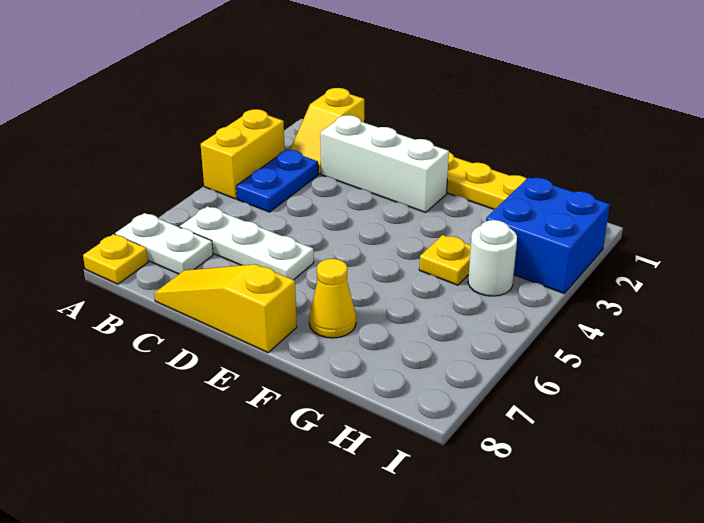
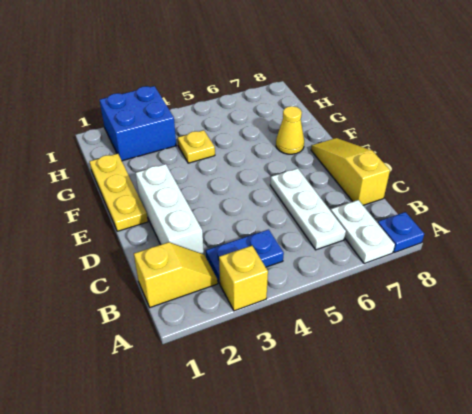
yellow 1x2 brick [201,109,285,199] -> yellow 1x1 brick [219,246,268,311]
yellow 1x1 plate [83,234,148,284] -> blue 1x1 plate [378,212,424,253]
yellow 1x3 slope [154,264,297,353] -> yellow 1x3 slope turned to [311,138,390,205]
white 1x1 round brick [468,220,517,296] -> none

